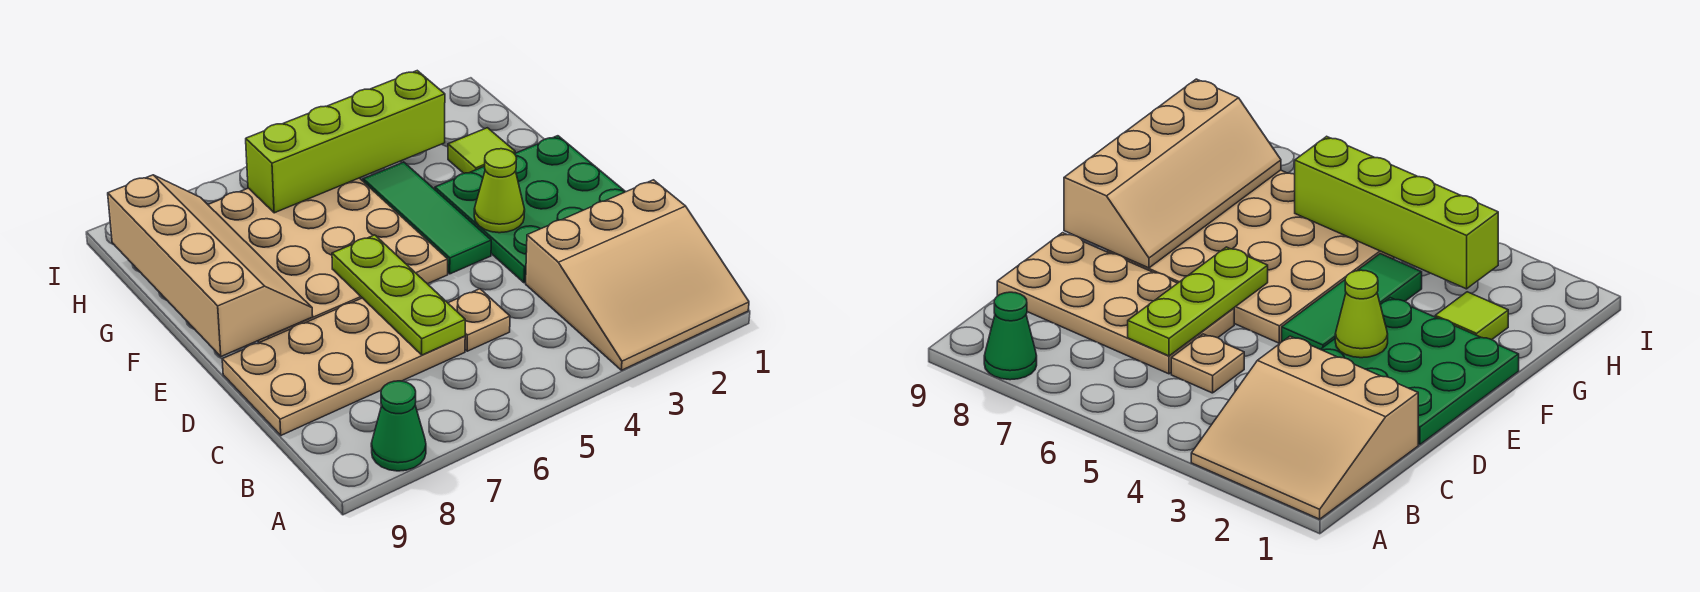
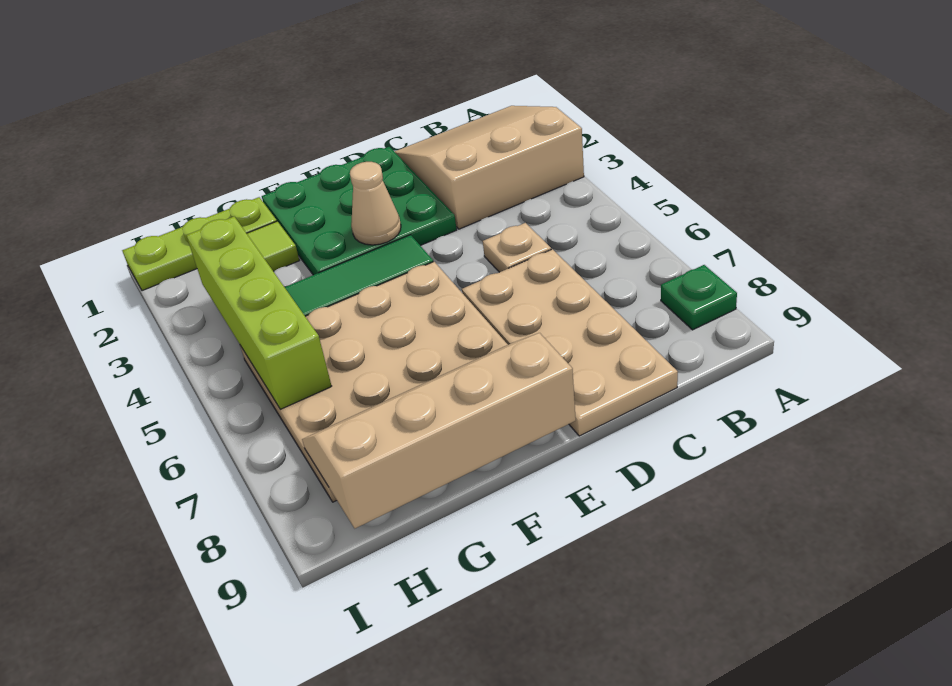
tan 3x3 slope [526,180,749,370] -> tan 3x3 slope turned to [394,106,584,229]
green 1x1 cone [371,381,426,471] -> green 1x1 plate [661,265,737,330]
lime 1x3 plate [332,235,465,355] -> lime 1x3 plate moved to [122,197,277,291]
lime 1x1 cone [474,149,525,233] -> tan 1x1 cone [350,162,401,245]

